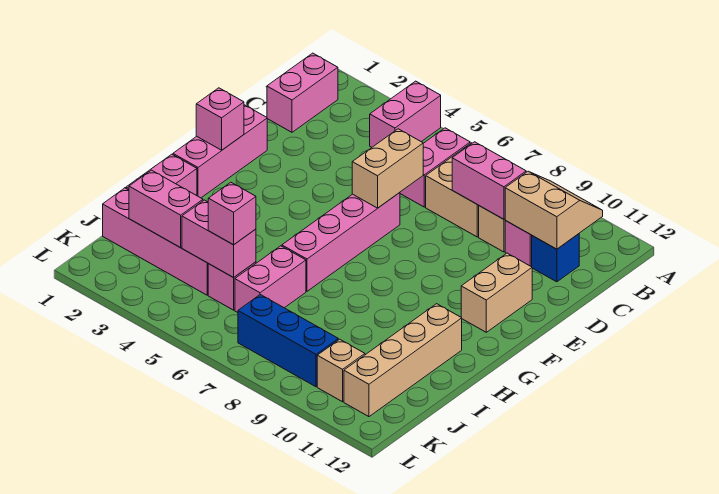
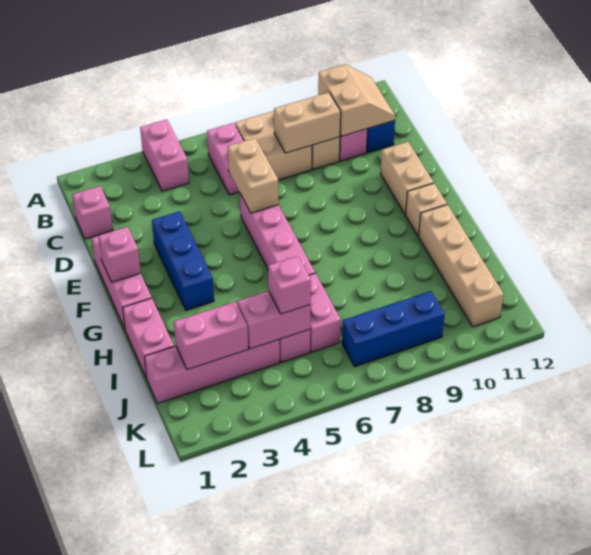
pink 1x2 brick [267,53,338,132] -> pink 1x1 brick [72,186,113,239]
tan 2x2 slope [505,171,603,249] -> tan 2x2 slope turned to [318,64,395,136]
pink 1x2 brick [452,142,526,219] -> tan 1x2 brick [274,92,341,153]
none -> blue 1x3 brick [152,211,214,310]
tan 1x1 brick [317,339,365,402] -> tan 1x1 brick moved to [406,183,447,236]

